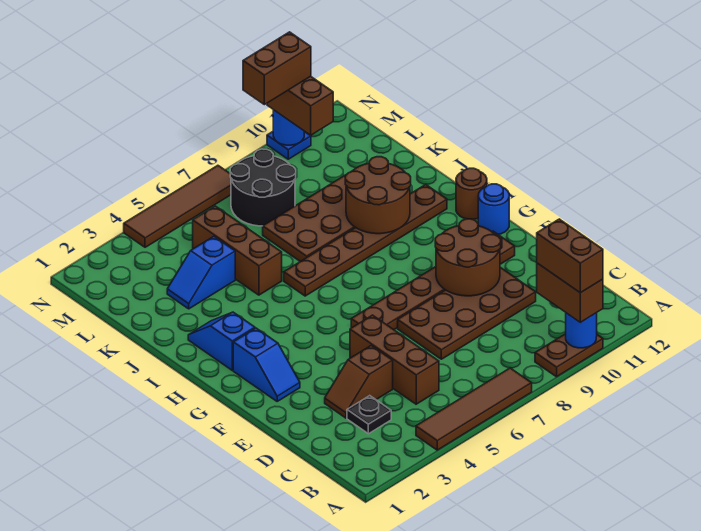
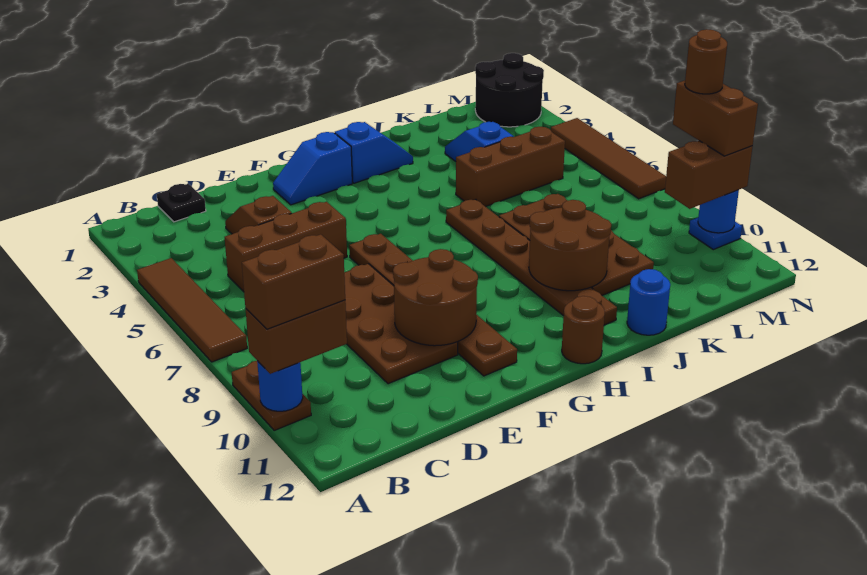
black 1x1 plate [347,396,391,434] -> black 1x1 plate moved to [157,184,206,222]
blue 1x1 round brick [478,184,509,235] -> blue 1x1 round brick moved to [627,269,670,335]
black 2x2 round brick [230,149,296,226] -> black 2x2 round brick moved to [475,53,544,127]
none -> brown 1x1 round brick [685,29,727,94]

